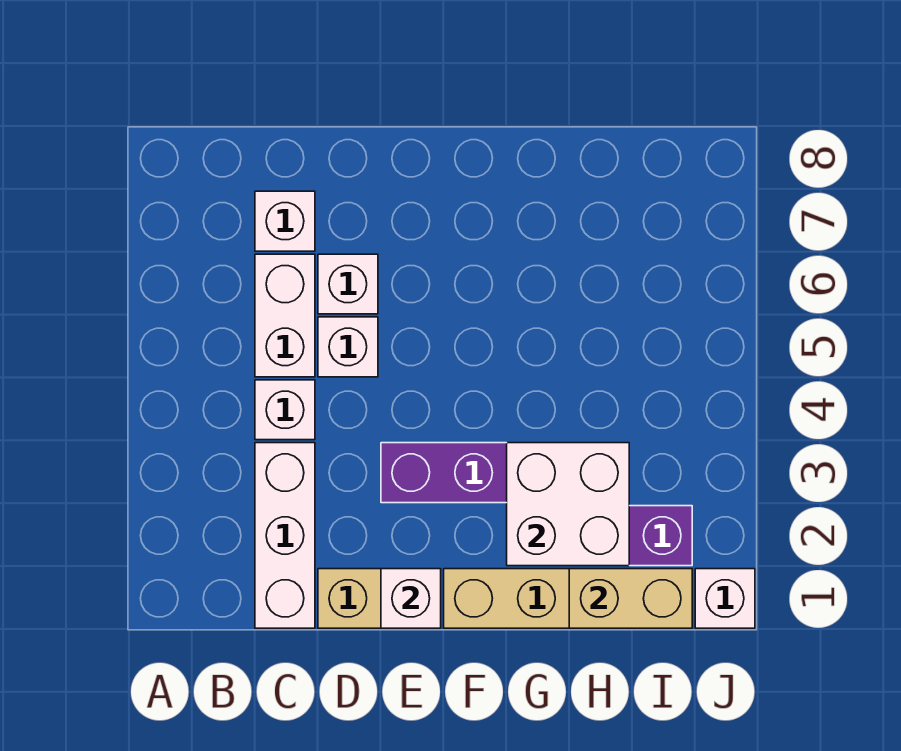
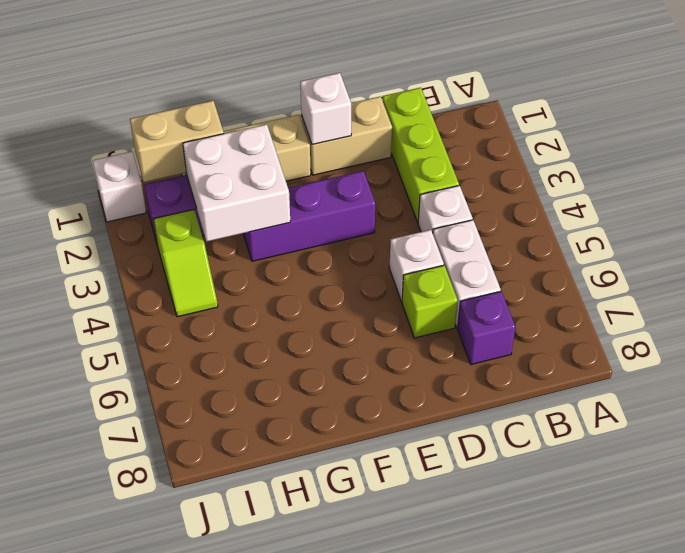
white 1x3 brick [255,443,315,628] -> lime 1x3 brick [383,88,459,222]
white 1x1 brick [255,191,315,251] -> purple 1x1 brick [457,291,515,364]
white 1x1 brick [318,254,378,314] -> lime 1x1 brick [402,265,458,338]
none -> lime 1x2 slope [154,210,218,317]

